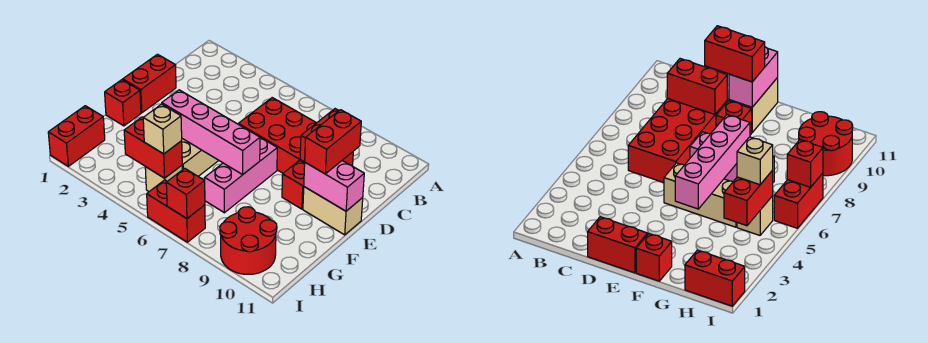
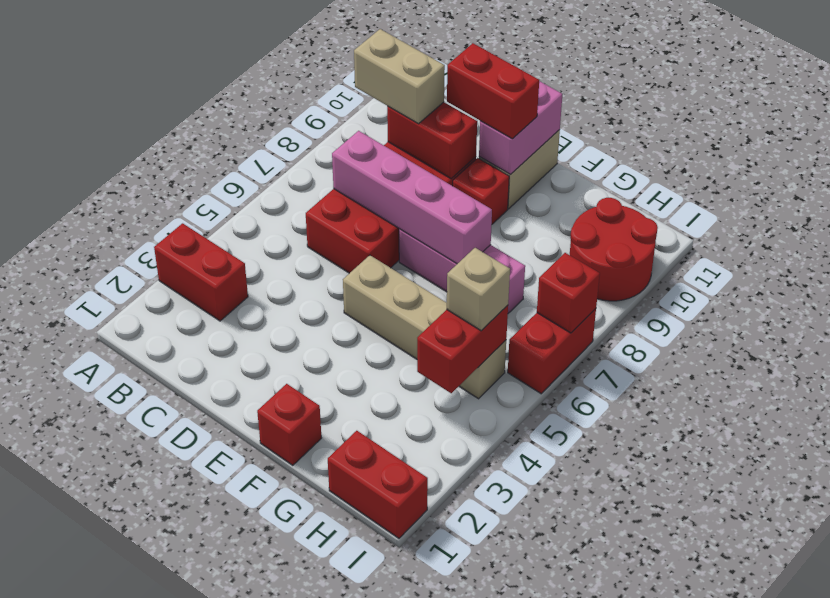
none -> tan 1x2 brick [354,29,445,124]
red 1x2 brick [123,54,176,113] -> red 1x2 brick moved to [154,223,248,321]
pink 1x4 brick [162,90,260,175] -> pink 1x4 brick turned to [332,131,492,264]

